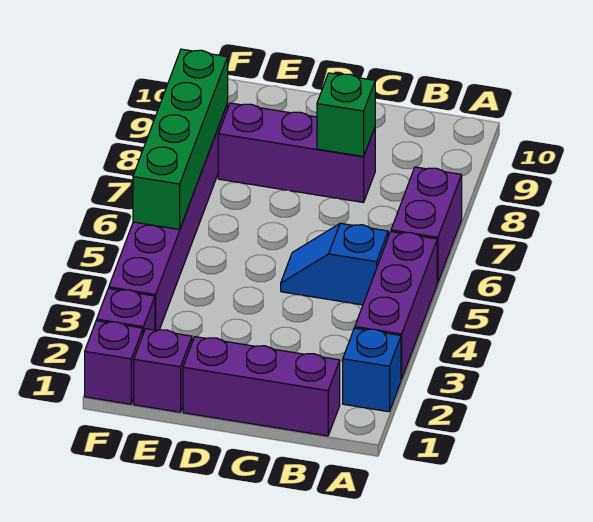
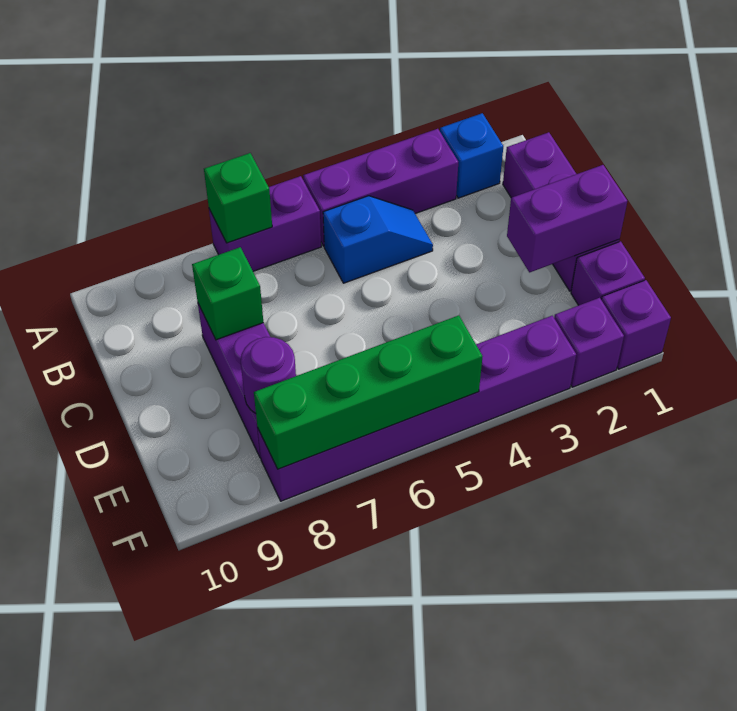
none -> green 1x1 brick [204,153,272,243]
blue 1x2 slope [281,223,388,305] -> blue 1x2 slope turned to [323,196,433,283]
none -> purple 1x2 brick [507,165,627,272]
none -> purple 1x1 round brick [241,337,296,413]

